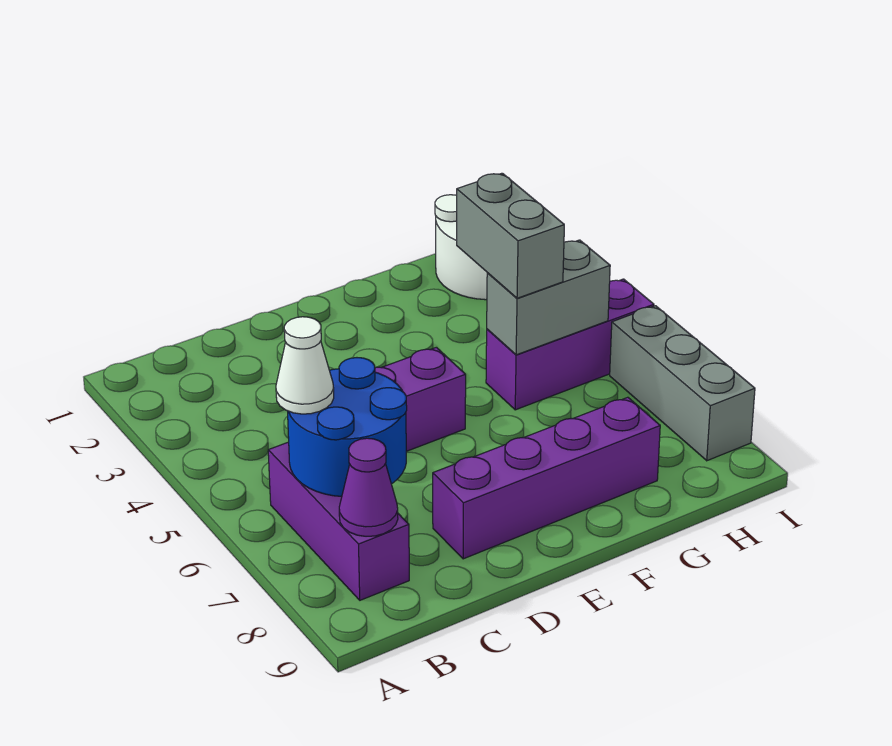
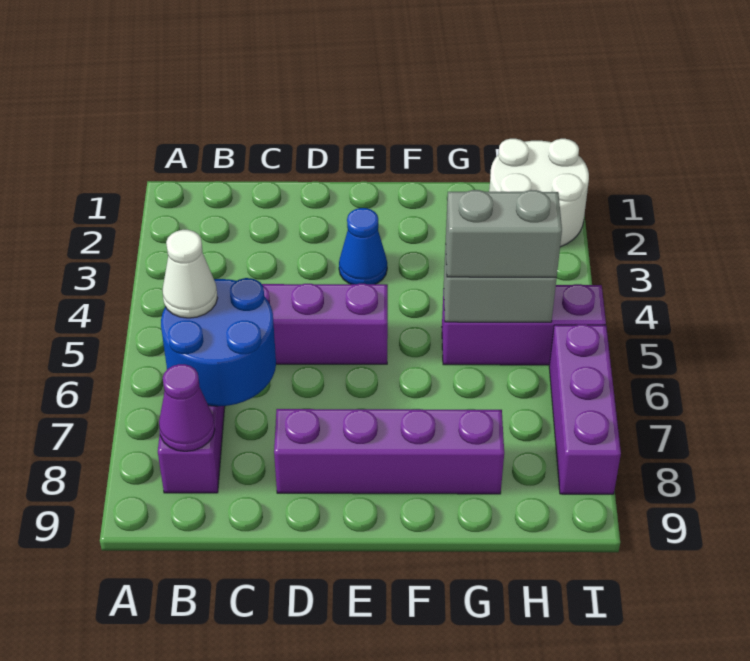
none -> blue 1x1 cone [339,208,387,284]
grey 1x2 brick [457,173,564,298] -> grey 1x2 brick turned to [446,190,562,277]
grey 1x3 brick [610,306,755,461] -> purple 1x3 brick [549,325,621,494]

